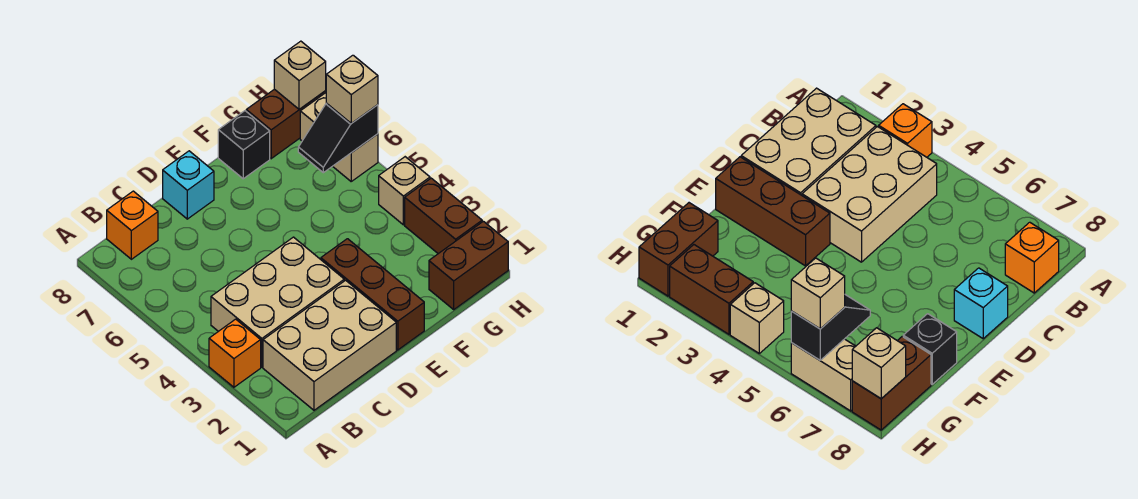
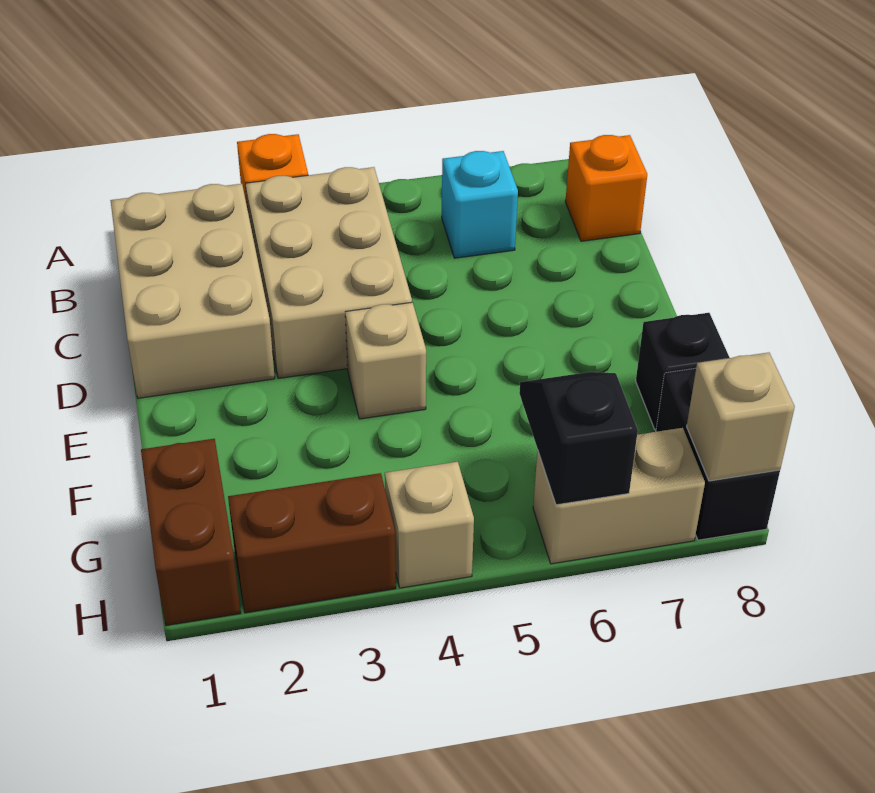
cyan 1x1 brick [163,151,214,219] -> cyan 1x1 brick moved to [442,151,518,258]
brown 1x3 brick [321,239,424,350] -> none
brown 1x2 brick [246,89,326,159] -> black 1x2 brick [656,368,780,540]
tan 1x1 brick [326,55,378,123] -> tan 1x1 brick moved to [345,302,426,419]

